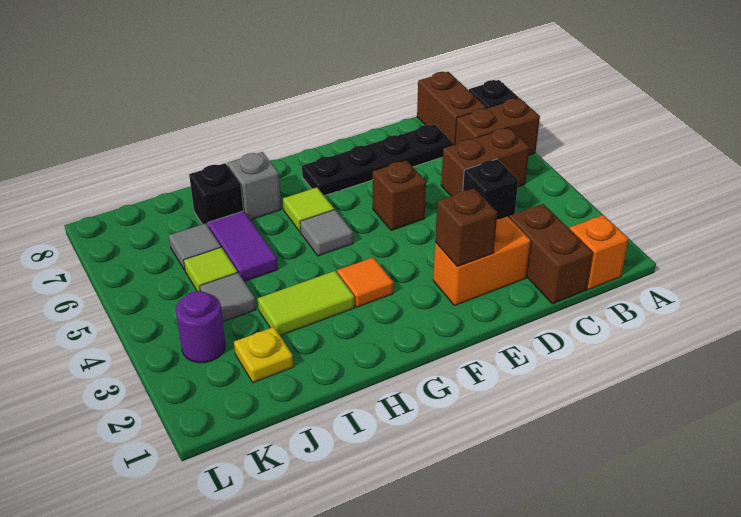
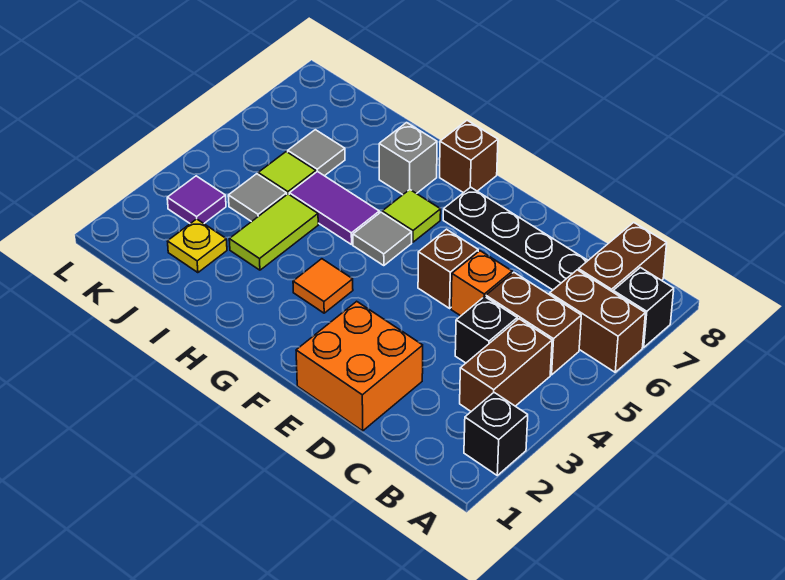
orange 1x1 brick [570,215,629,290] -> orange 1x1 brick moved to [451,251,512,316]
brown 1x2 brick [509,204,593,304] -> brown 1x2 brick moved to [460,319,552,411]
orange 1x2 brick [433,217,531,306] -> orange 2x2 brick [296,301,423,431]
brown 1x1 brick [435,188,497,267] -> brown 1x1 brick moved to [440,120,498,193]
lime 1x2 tile [258,271,354,336] -> lime 1x2 tile turned to [229,194,318,270]
purple 1x2 tile [208,211,278,281] -> purple 1x2 tile turned to [289,171,379,245]
black 1x1 brick [189,163,243,226] -> black 1x1 brick moved to [464,393,528,475]
purple 1x1 round brick [176,291,225,363] -> purple 1x1 tile [167,176,226,224]

